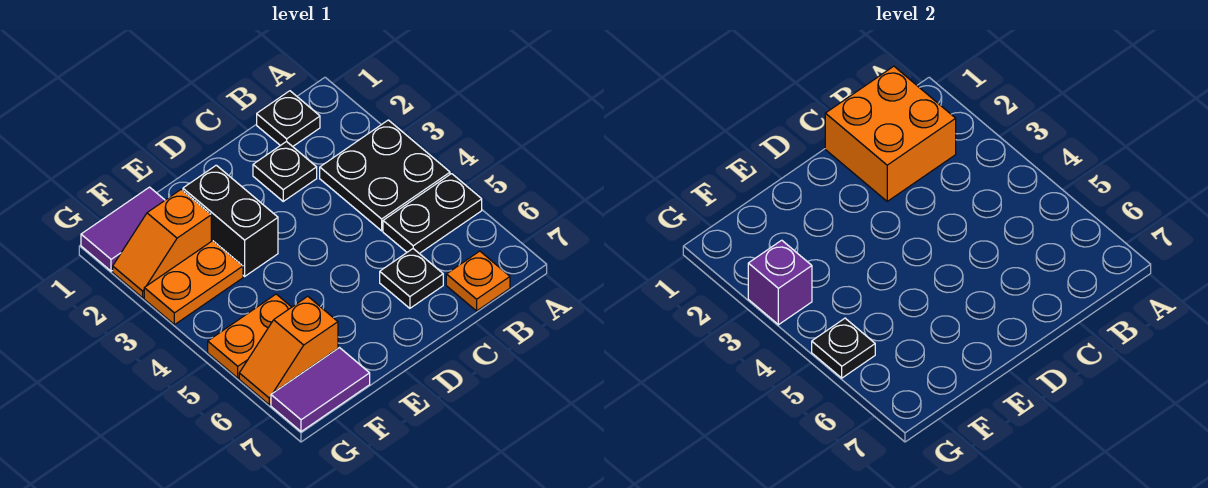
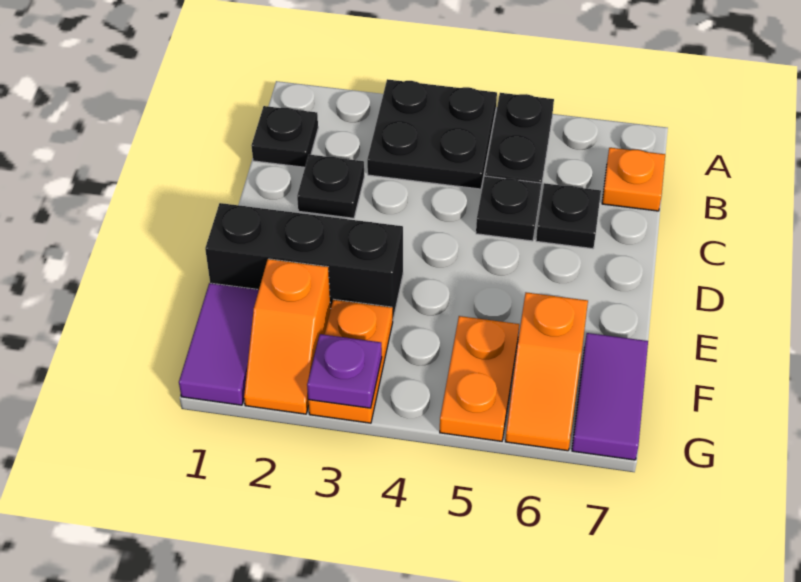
orange 2x2 brick [825,66,956,201] -> none
black 1x2 brick [183,165,278,276] -> black 1x3 brick [205,203,403,318]
purple 1x1 brick [748,240,812,325] -> purple 1x1 plate [307,334,382,408]
black 1x1 plate [812,318,875,378] -> black 1x1 plate moved to [476,176,541,241]

